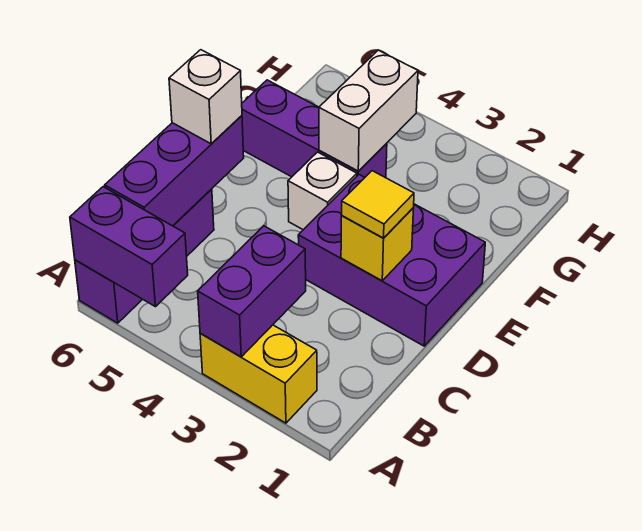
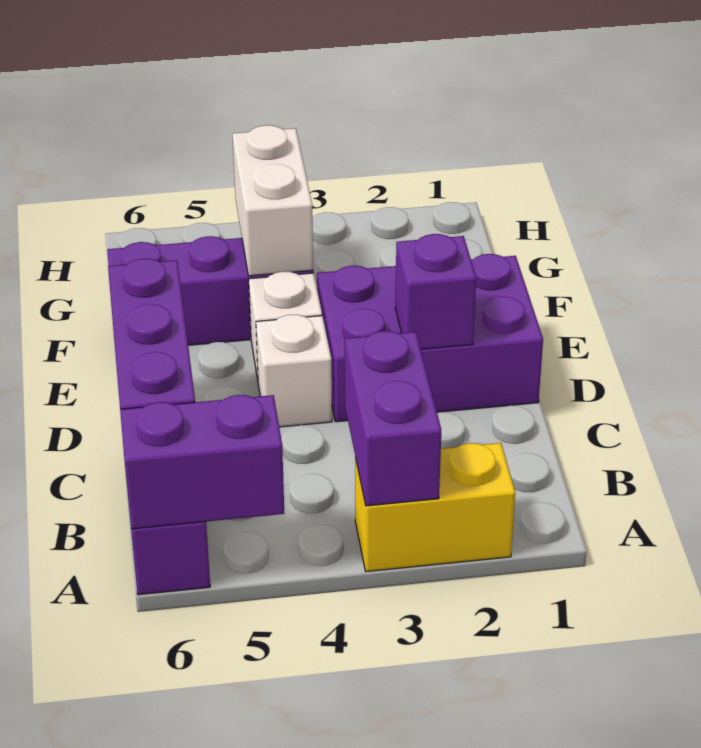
yellow 1x1 brick [341,208,414,281] -> purple 1x1 brick [395,234,476,349]
yellow 1x1 tile [341,171,414,238] -> none
white 1x1 brick [169,50,242,144] -> white 1x1 brick moved to [256,315,332,427]

